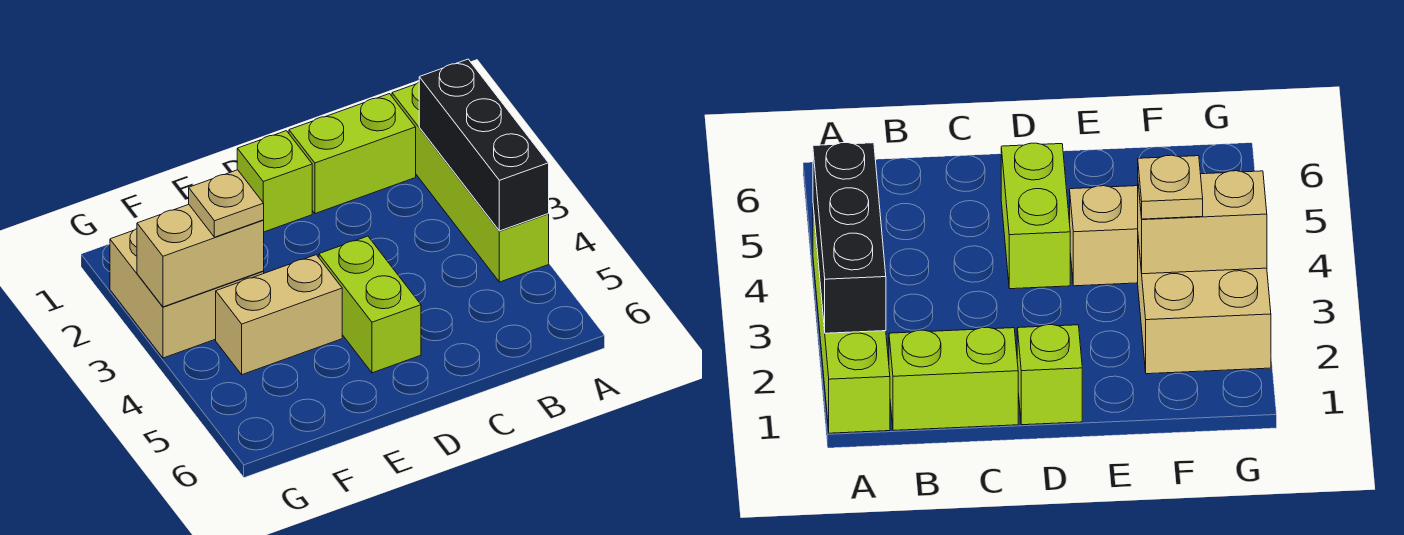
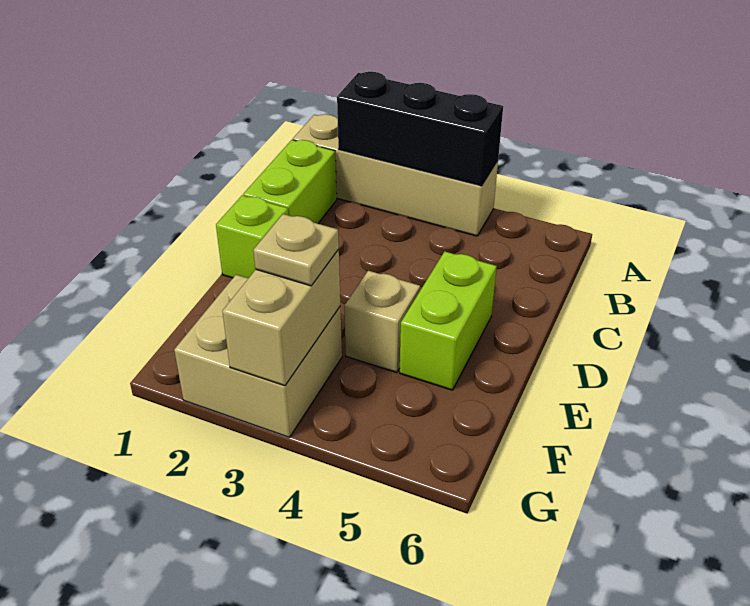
lime 1x4 brick [392,82,549,282] -> tan 1x4 brick [293,114,498,236]
lime 1x2 brick [319,236,421,373] -> lime 1x2 brick turned to [400,251,497,390]
tan 1x2 brick [216,255,342,375] -> tan 1x1 brick [344,271,420,373]

